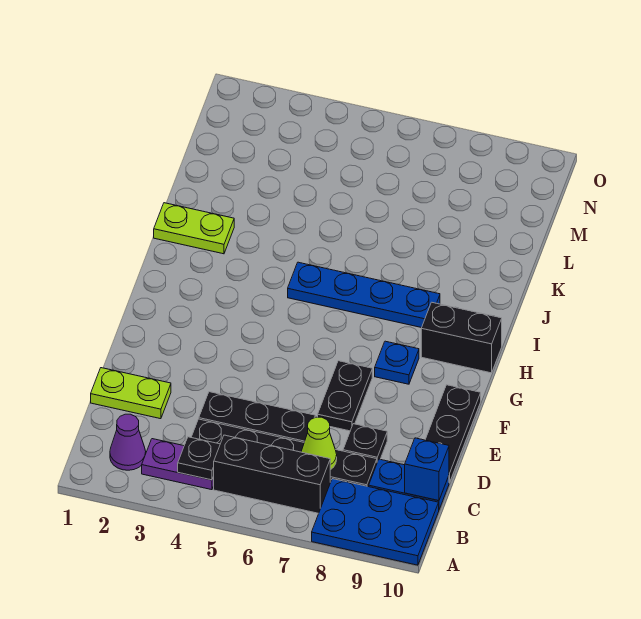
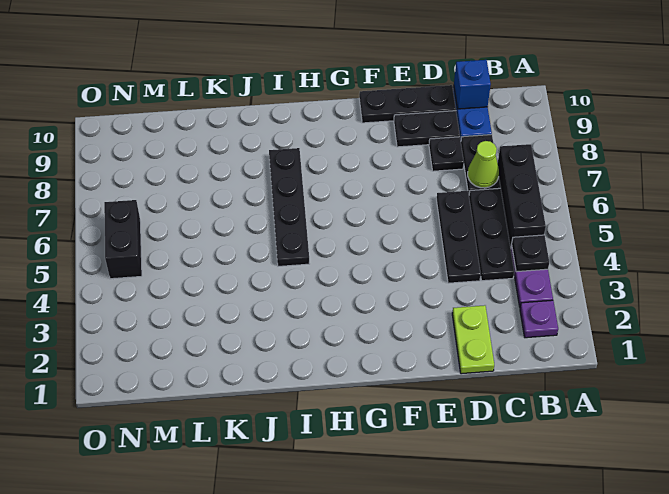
blue 2x3 plate [312,479,439,565] -> none
purple 1x1 cone [110,414,146,470] -> purple 1x1 plate [520,300,558,338]
black 1x2 plate [318,361,372,431] -> black 1x2 plate moved to [394,111,460,147]
blue 1x1 plate [375,341,419,384] -> none
black 1x2 brick [421,302,502,373] -> black 1x2 brick moved to [104,200,142,279]
blue 1x4 plate [288,262,440,328] -> black 1x4 plate [269,148,309,266]
lime 1x2 plate [154,203,234,254] -> none

